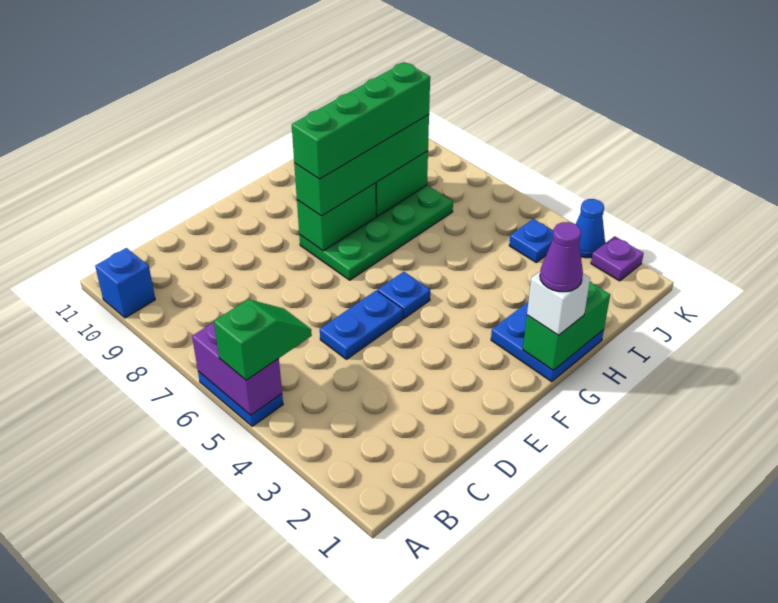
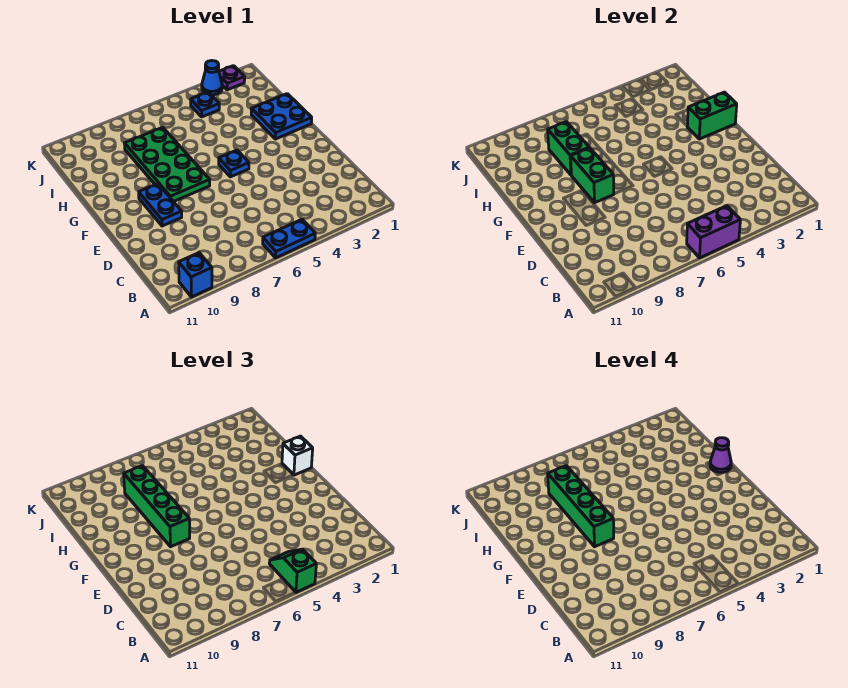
blue 1x2 plate [320,290,403,359] -> blue 1x2 plate moved to [139,184,182,226]
green 1x2 brick [523,282,610,370] -> green 1x2 brick turned to [687,92,737,139]

